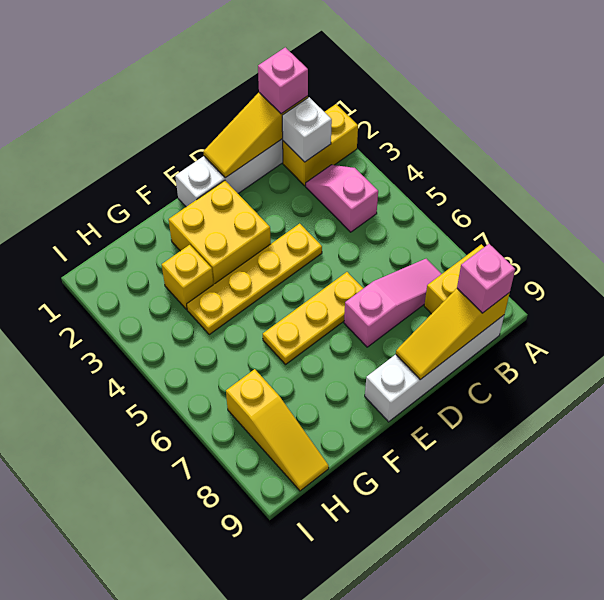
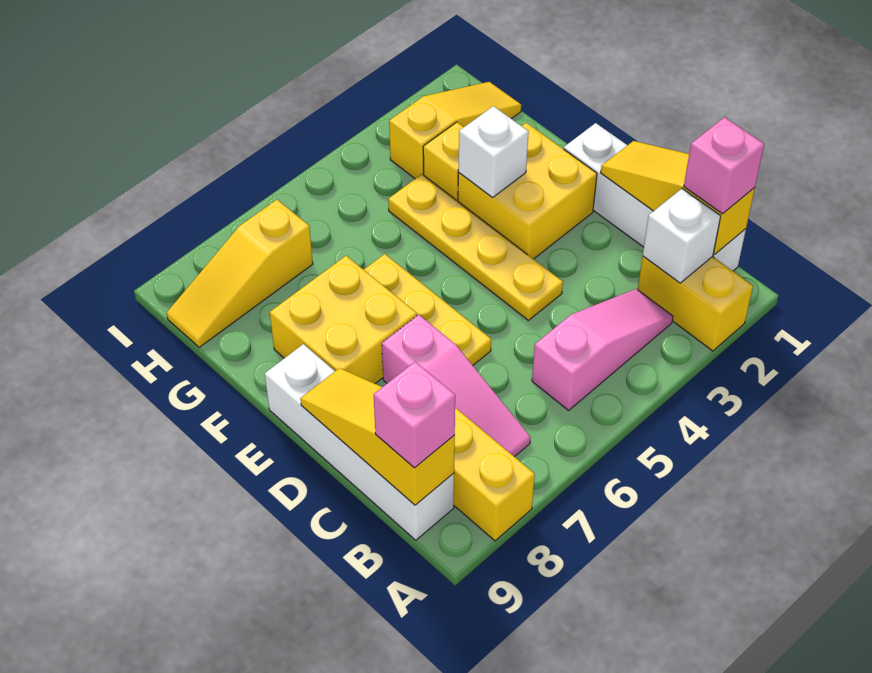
pink 1x2 slope [306,165,378,232] -> pink 1x3 slope [532,289,673,410]
none -> yellow 2x2 brick [270,256,417,384]
none -> white 1x1 brick [458,106,529,197]
none -> yellow 1x3 slope [389,82,521,179]

